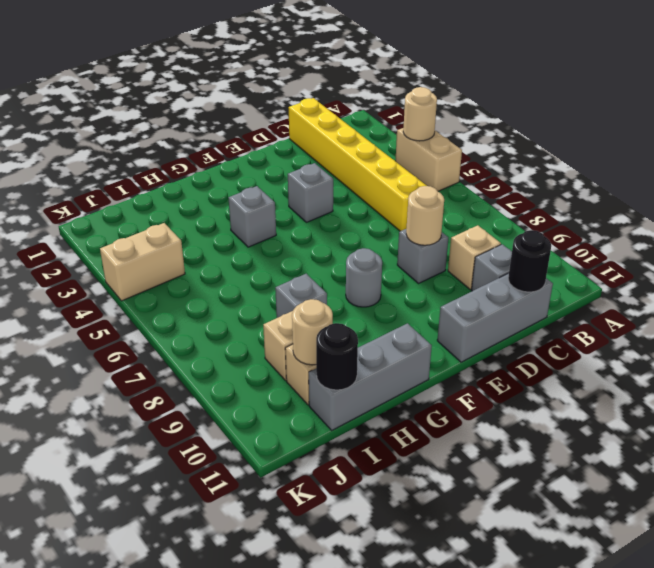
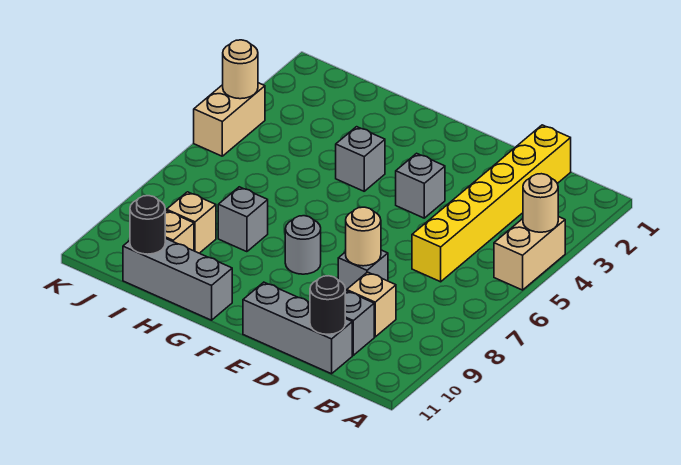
tan 1x1 round brick [292,299,333,365] -> tan 1x1 round brick moved to [223,40,258,99]
tan 1x2 brick [100,223,185,301] -> tan 1x2 brick turned to [194,83,265,156]

